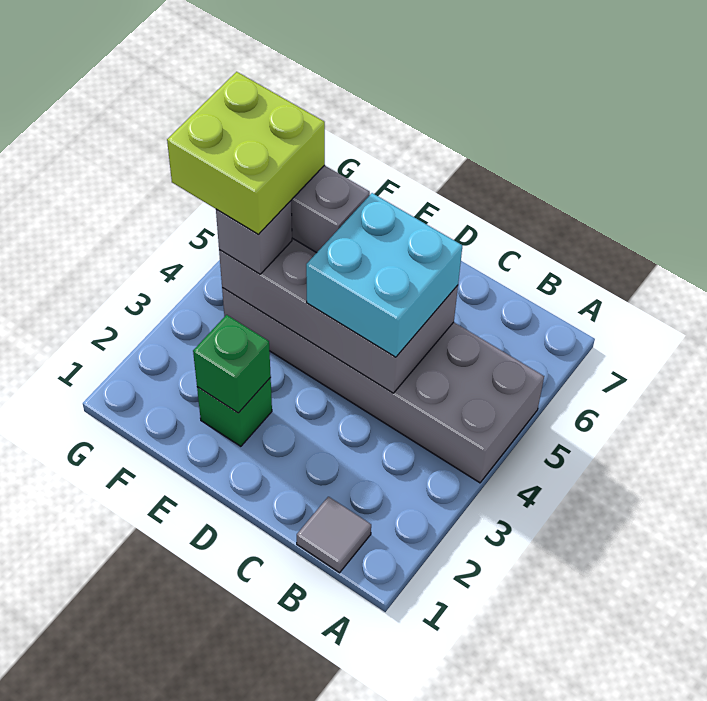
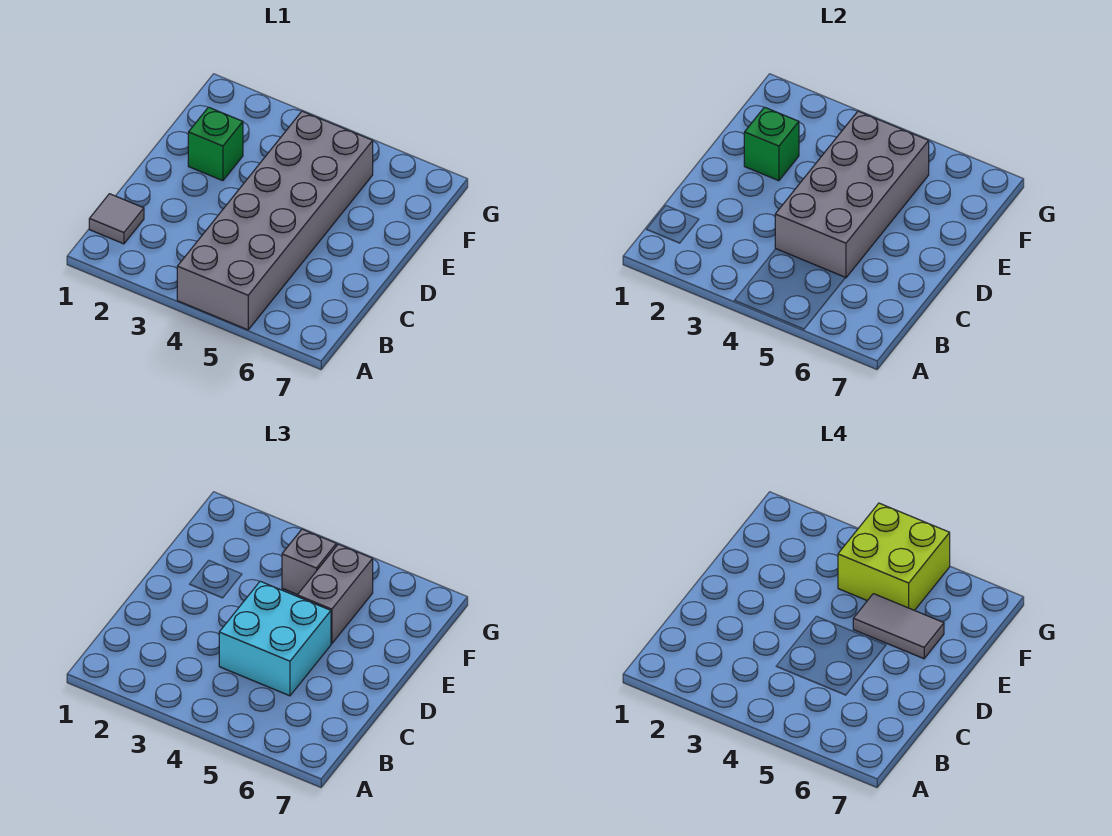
none -> grey 1x2 tile [853,594,944,659]

